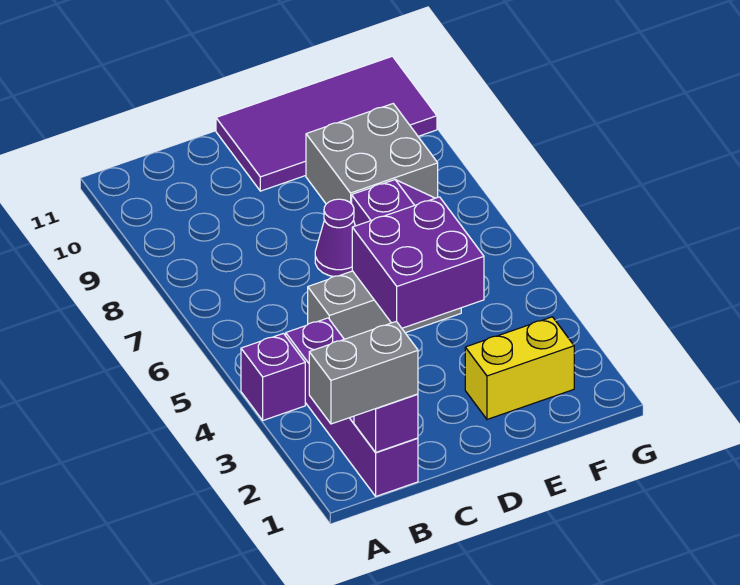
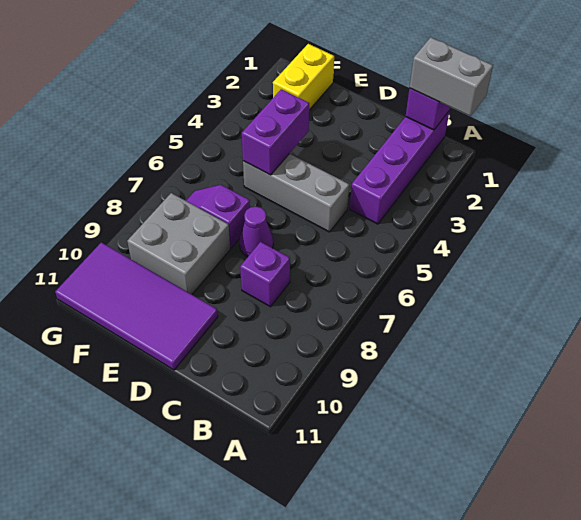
purple 1x1 brick [241,333,305,420] -> purple 1x1 brick moved to [240,242,290,307]
purple 2x2 brick [352,197,484,328] -> purple 1x2 brick [242,89,309,175]
yellow 1x2 brick [465,317,574,419] -> yellow 1x2 brick turned to [273,44,334,110]

